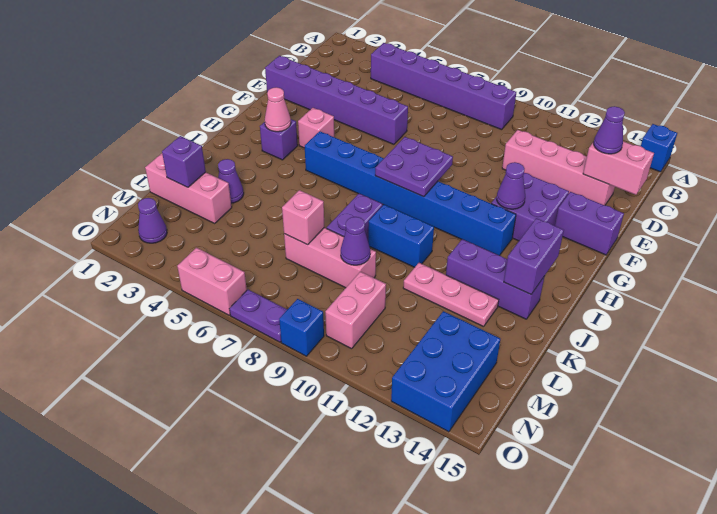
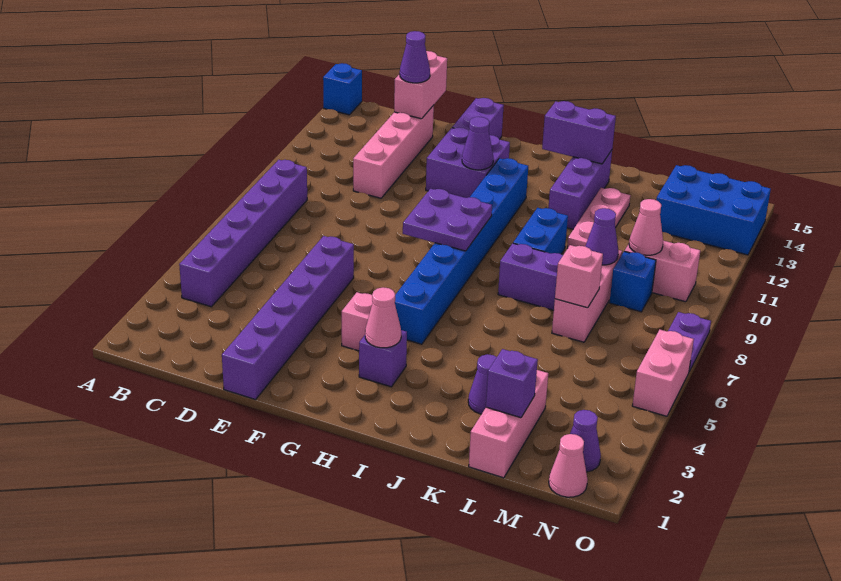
none -> pink 1x1 cone [629,199,663,255]
none -> pink 1x1 cone [549,434,588,497]
blue 1x1 brick [279,299,324,356] -> blue 1x1 brick moved to [609,252,656,312]

